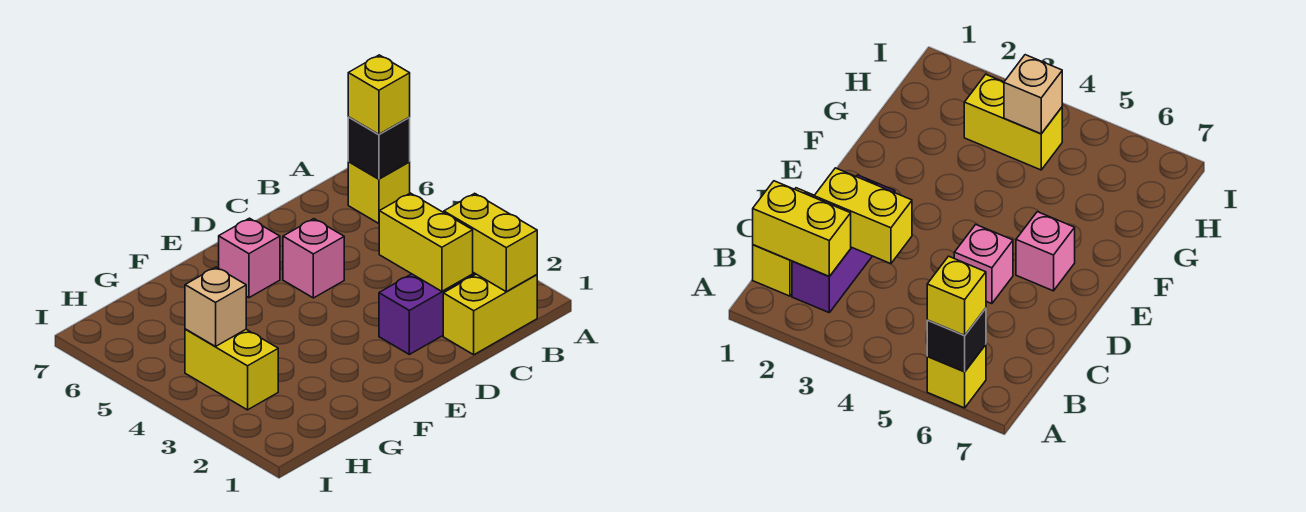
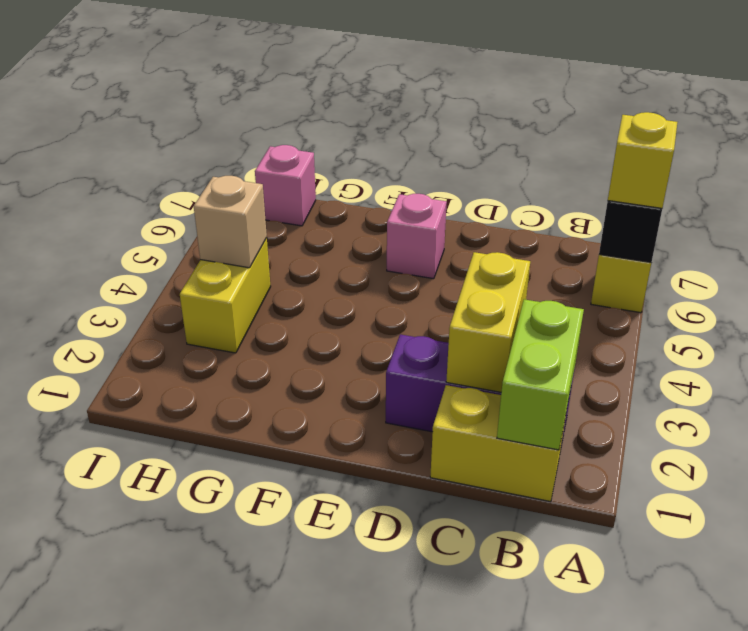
yellow 1x2 brick [444,193,537,292] -> lime 1x2 brick [497,299,584,450]
pink 1x1 brick [283,219,344,298] -> pink 1x1 brick moved to [255,145,316,226]

